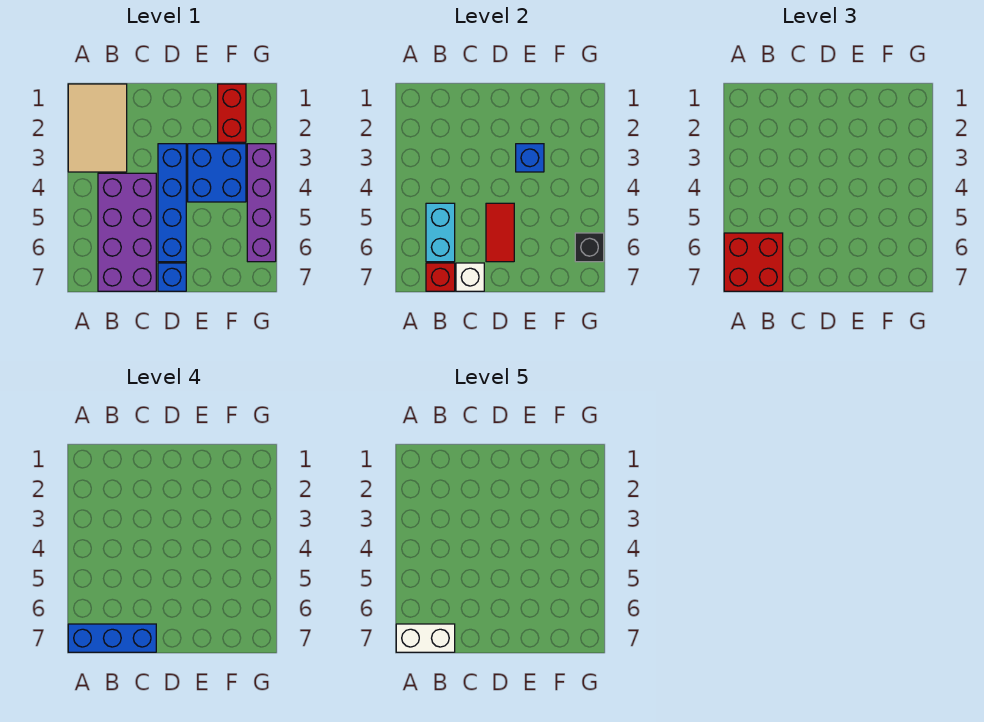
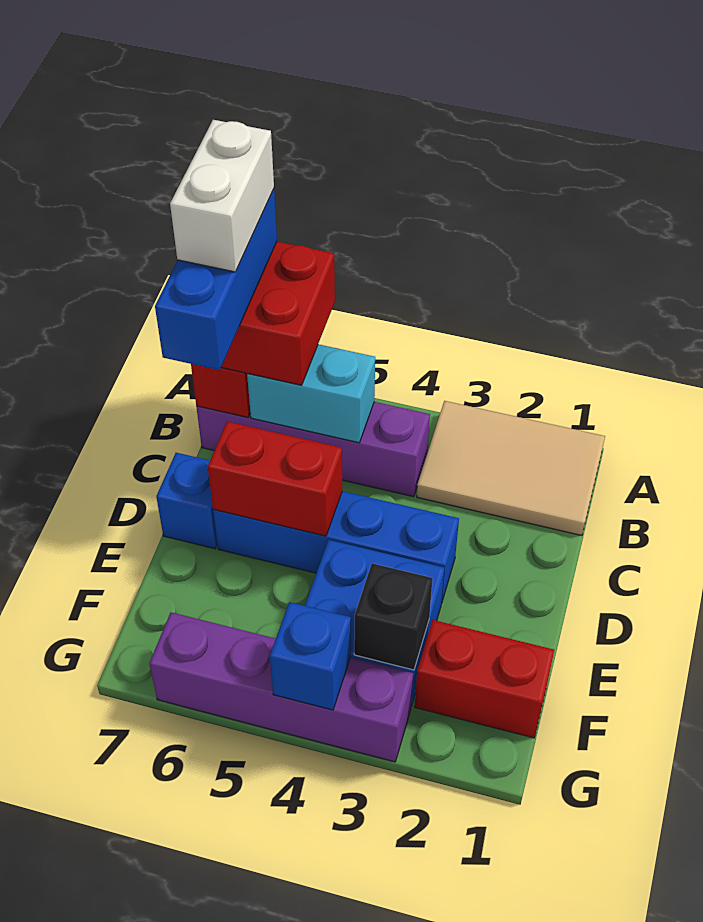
purple 2x4 brick [98,173,156,291] -> purple 1x4 brick [196,402,430,497]
white 1x1 brick [456,263,484,291] -> none
red 1x2 tile [486,203,514,262] -> red 1x2 brick [208,421,342,536]
blue 1x1 brick [516,144,544,172] -> blue 1x1 brick moved to [270,602,351,710]
black 1x1 brick [575,233,604,262] -> black 1x1 brick moved to [354,563,433,670]

